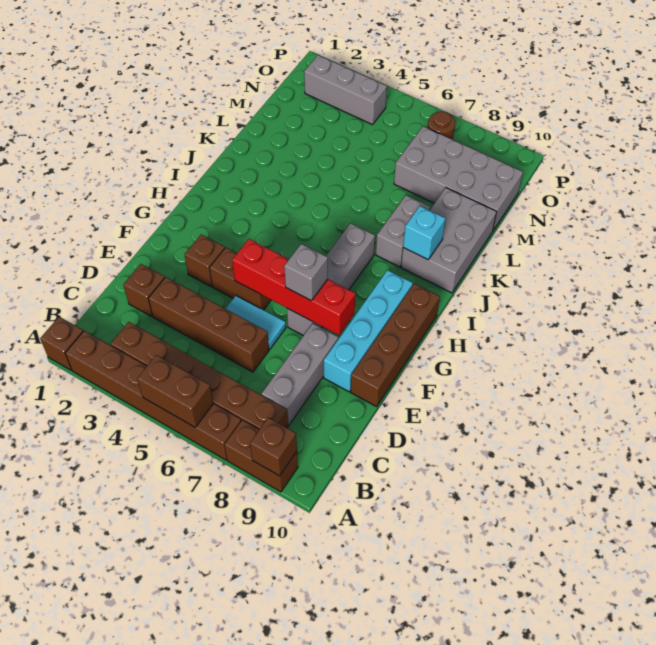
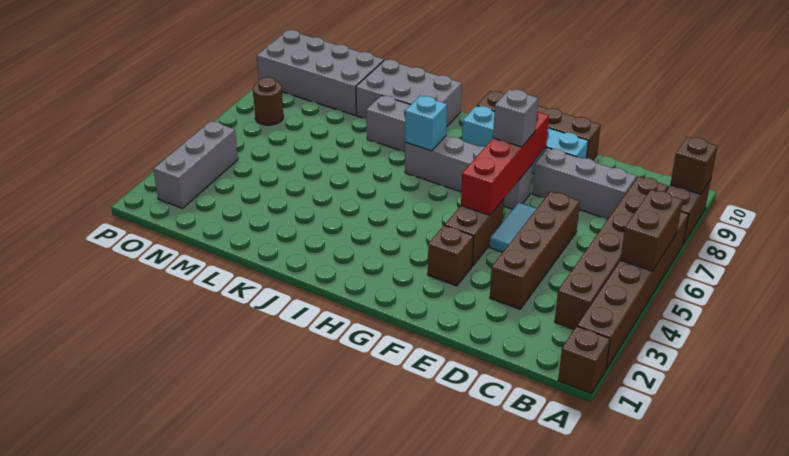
brown 1x1 brick [123,264,165,317] -> none
cyan 1x1 brick [403,206,445,260] -> cyan 1x1 brick moved to [405,96,447,151]
grey 2x4 brick [394,126,523,230] -> grey 2x4 brick turned to [257,30,384,115]

